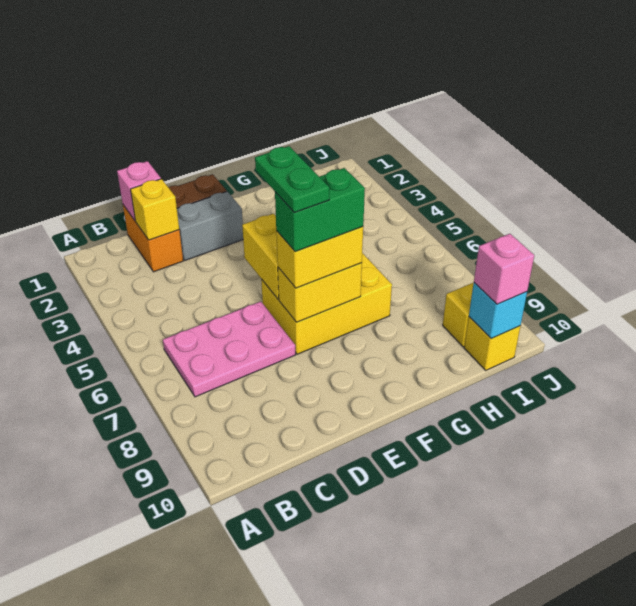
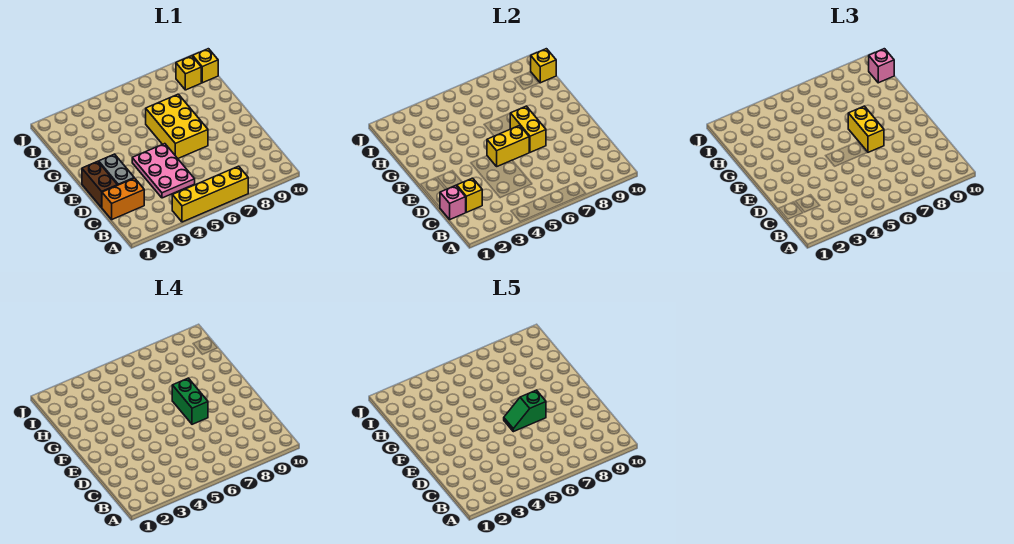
none -> yellow 1x4 brick [172,166,248,222]
pink 2x3 plate [163,301,296,397] -> pink 2x3 plate moved to [132,144,195,198]
green 1x2 plate [255,146,329,213] -> green 1x2 slope [504,390,546,432]
cyan 1x1 brick [469,283,527,338] -> yellow 1x1 brick [531,49,556,83]

